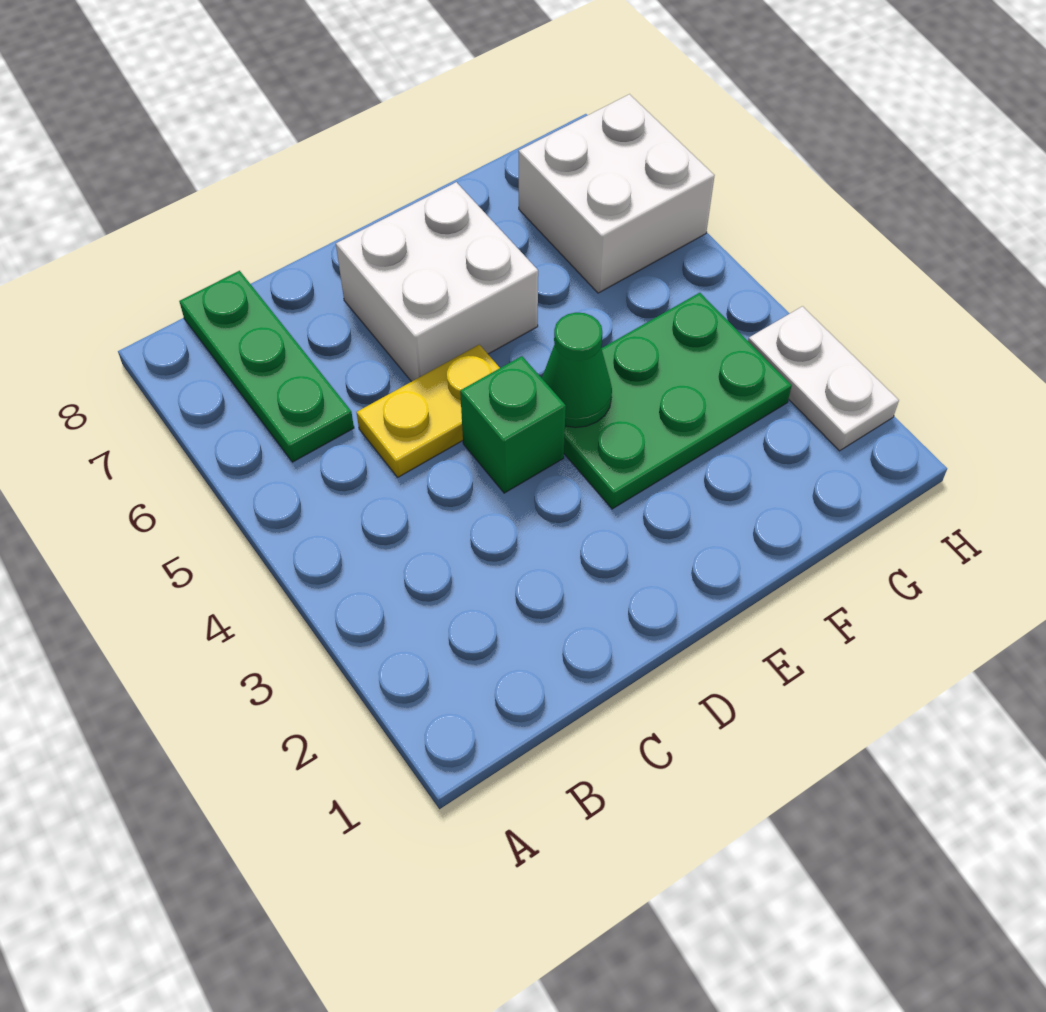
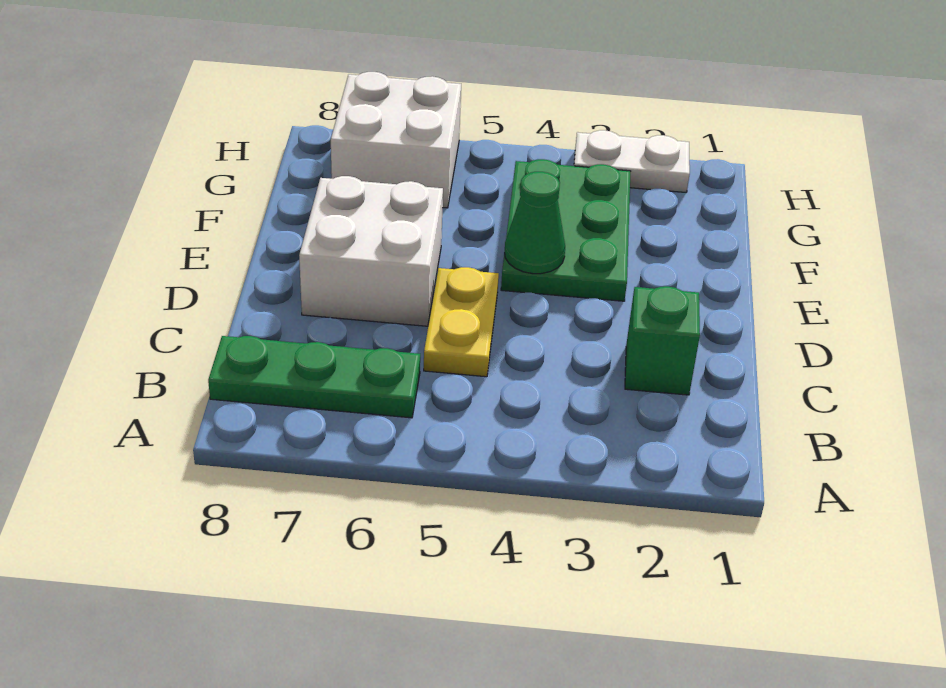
green 1x1 brick [460,356,566,493] -> green 1x1 brick moved to [625,286,700,395]

